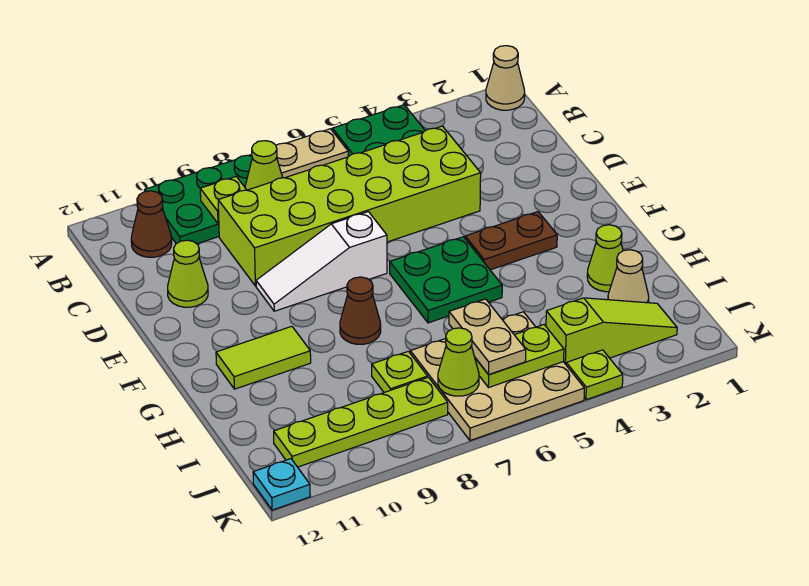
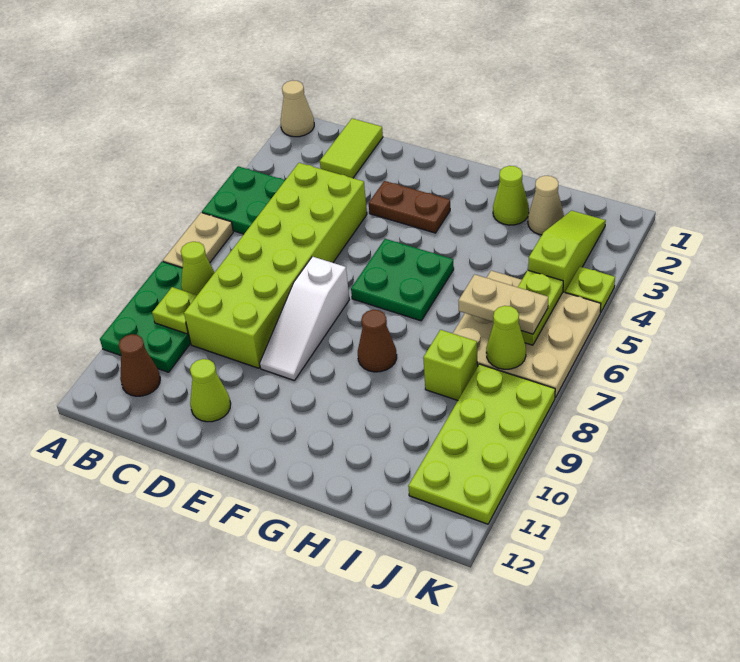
brown 1x2 plate [465,212,557,270] -> brown 1x2 plate turned to [369,181,450,233]
lime 1x2 tile [216,326,311,389] -> lime 1x2 tile moved to [320,119,383,178]
lime 1x1 plate [372,351,428,392] -> lime 1x1 brick [423,330,478,400]
lime 1x4 plate [274,377,448,467] -> lime 2x4 plate [408,364,555,524]
cyan 1x1 plate [253,459,310,510] -> none

